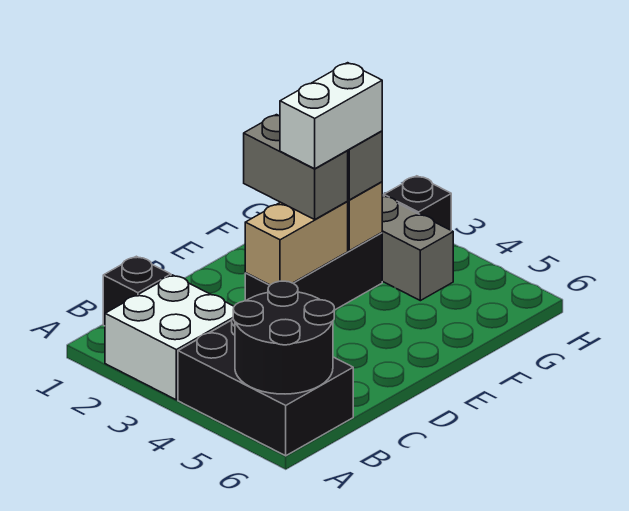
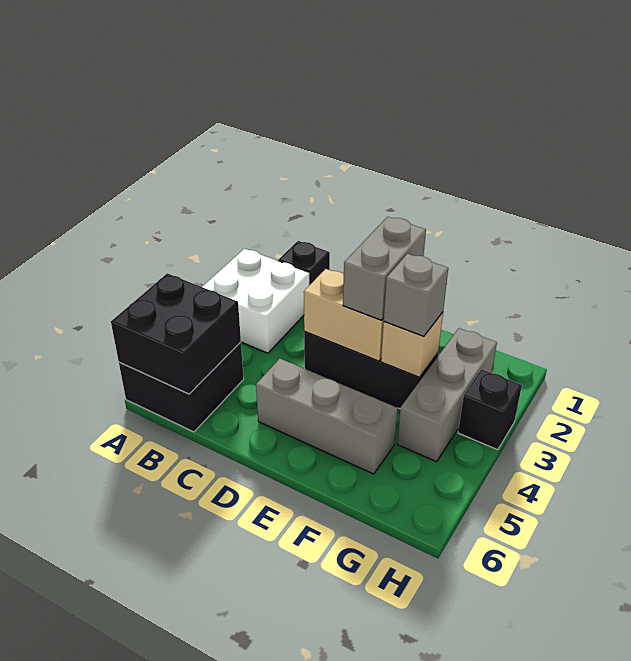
black 2x3 brick [178,319,353,456] -> black 2x2 brick [119,342,244,432]
black 2x2 round brick [233,281,334,394] -> black 2x2 brick [111,273,241,394]
none -> grey 1x3 brick [256,359,397,474]
white 1x2 brick [280,63,382,169] -> none

